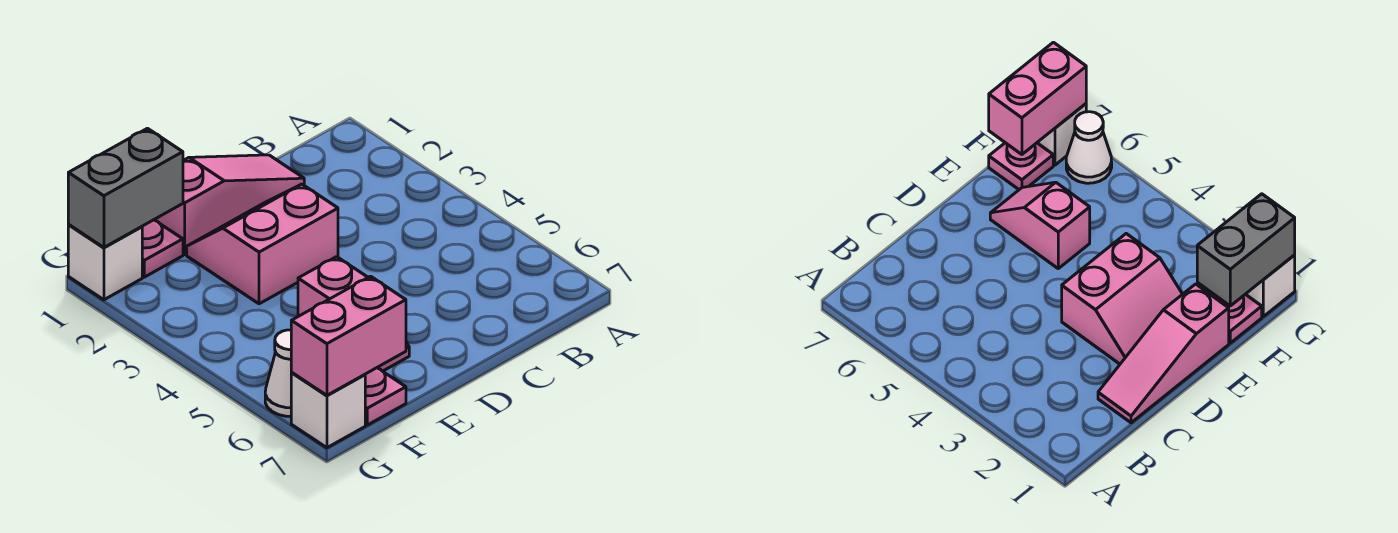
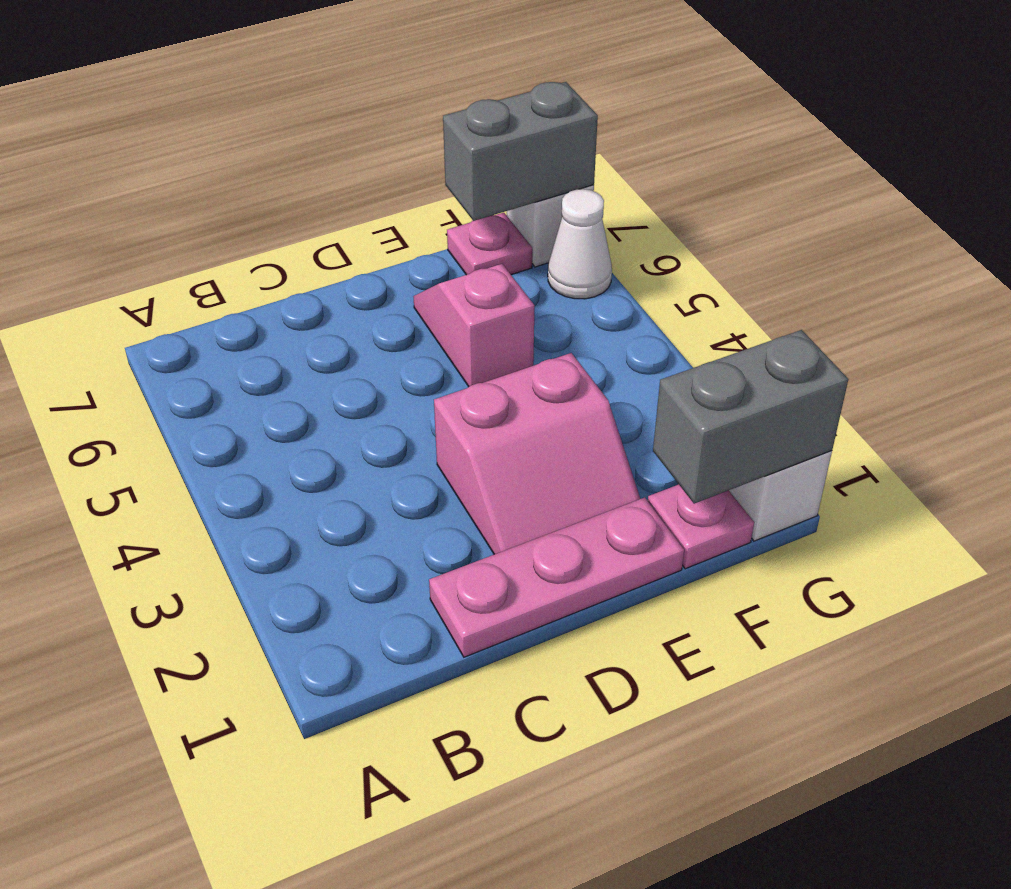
pink 1x3 slope [154,155,304,254] -> pink 1x3 plate [429,497,684,657]
pink 1x2 brick [291,276,406,395] -> grey 1x2 brick [443,82,598,221]

